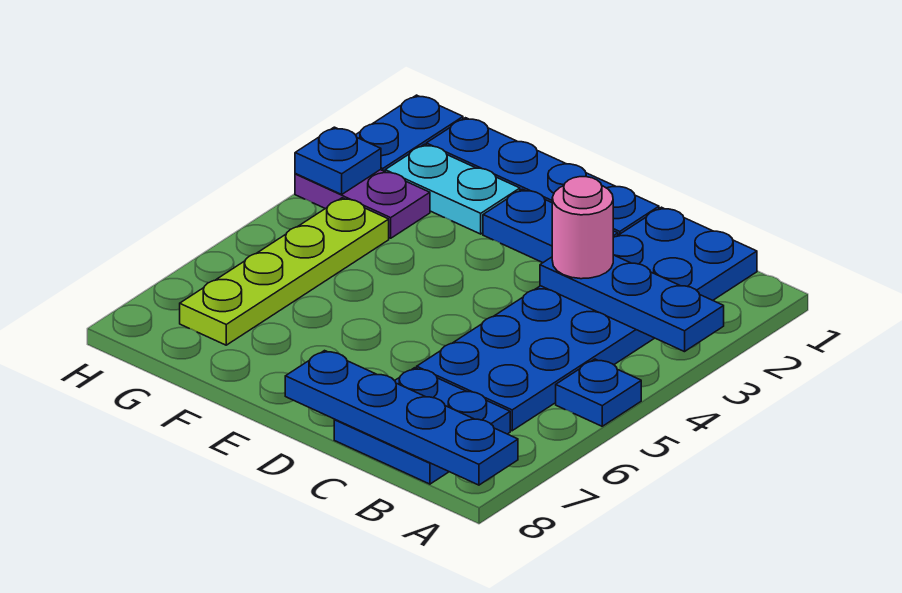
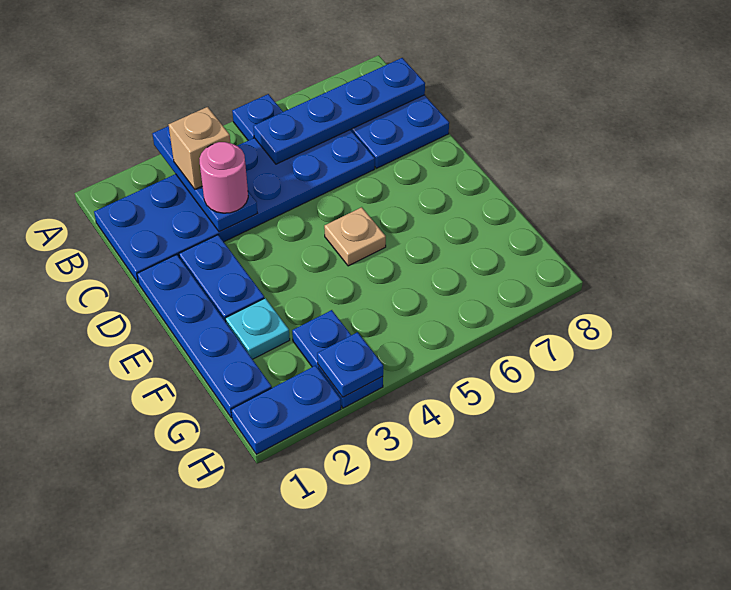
blue 1x4 plate [285,351,518,485] -> blue 1x4 plate turned to [253,58,425,164]
none -> tan 1x1 brick [169,107,230,189]
none -> tan 1x1 plate [324,207,386,266]
cyan 1x2 plate [385,144,520,234] -> cyan 1x1 plate [226,298,290,359]
purple 1x2 plate [295,170,430,238] -> blue 1x2 plate [292,310,383,408]
lime 1x4 plate [180,198,389,345] -> none

